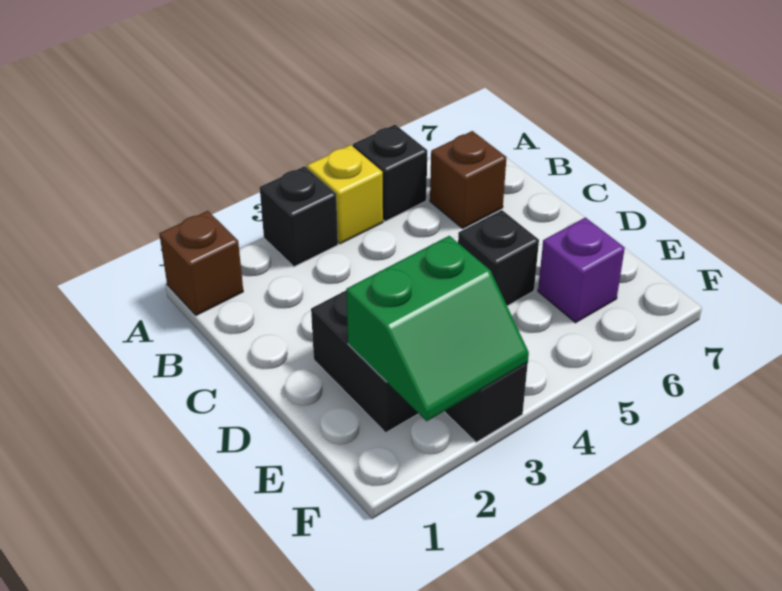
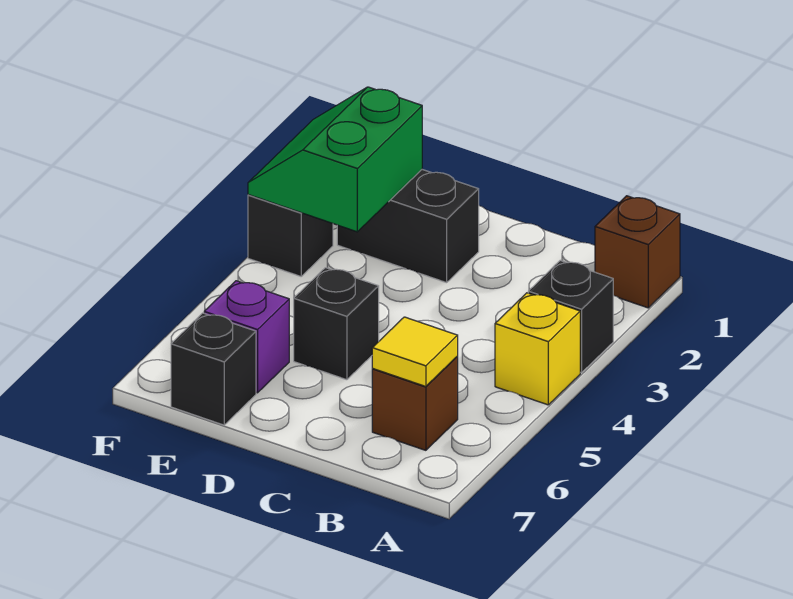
black 1x1 brick [353,125,427,221] -> black 1x1 brick moved to [171,313,256,425]
none -> yellow 1x1 tile [372,317,458,387]

